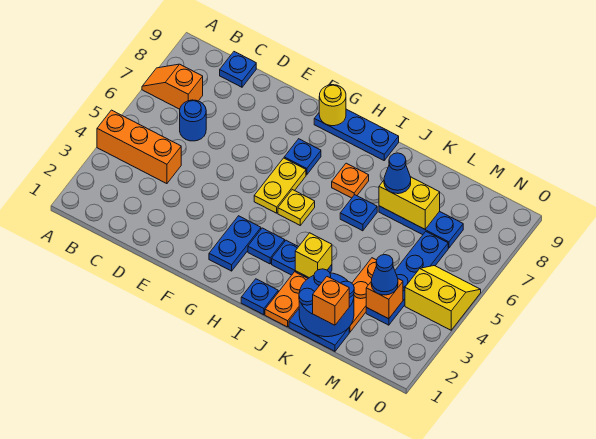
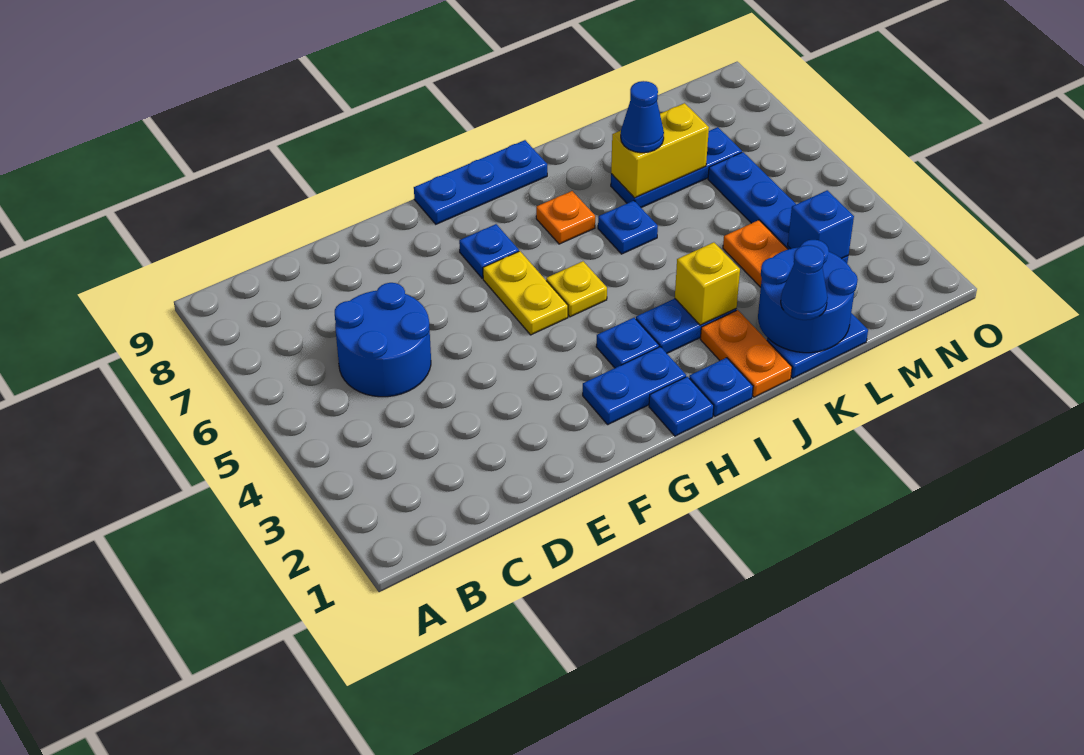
orange 1x3 brick [97,110,181,184] -> none
orange 1x2 slope [142,64,203,109] -> none
blue 1x1 round brick [180,100,206,141] -> blue 2x2 round brick [335,283,431,397]
blue 1x1 plate [220,52,256,87] -> blue 1x1 plate moved to [649,377,714,436]
blue 1x2 plate [209,216,261,271] -> blue 1x2 plate turned to [583,347,686,424]
yellow 1x1 round brick [319,85,346,126] -> none
orange 1x1 brick [313,277,349,325] -> none
orange 1x1 brick [366,279,403,319] -> blue 1x1 brick [788,190,854,259]
blue 1x1 cone [371,255,398,295] -> blue 1x1 cone moved to [781,245,828,320]
yellow 2x2 slope [405,266,481,330] -> none

